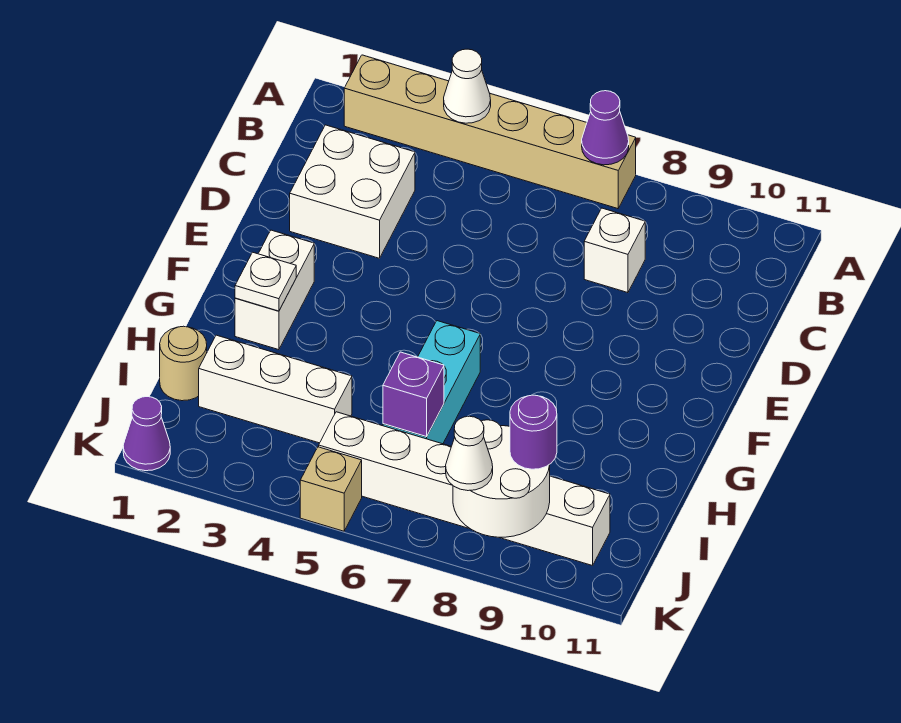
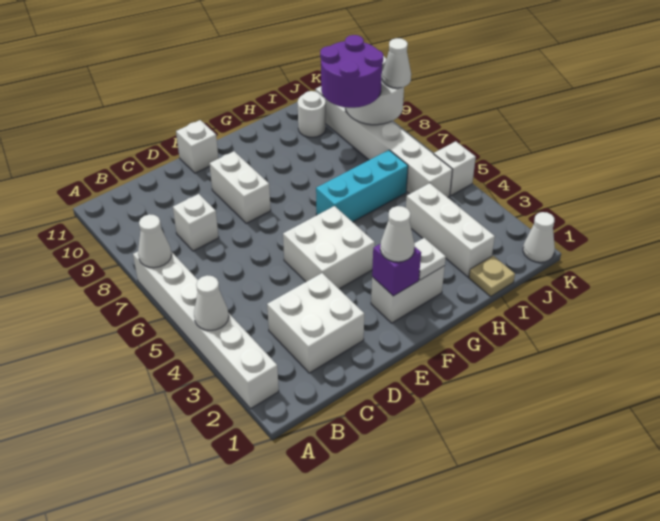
tan 1x6 brick [344,55,636,209] -> white 1x6 brick [133,252,279,409]
purple 1x1 cone [582,91,629,165] -> white 1x1 cone [138,214,171,268]
none -> white 2x2 brick [283,206,375,289]
none -> white 1x2 brick [209,151,271,223]
none -> white 1x1 brick [176,120,218,173]
none -> white 1x1 cone [380,206,415,262]
tan 1x1 round brick [160,326,207,401] -> tan 1x1 plate [469,256,515,297]
purple 1x1 brick [383,352,444,437] -> purple 1x1 brick moved to [372,244,421,296]
none -> white 1x1 round brick [298,91,326,137]
purple 1x1 round brick [510,395,557,469] -> purple 2x2 round brick [320,35,383,108]
purple 1x1 cone [123,397,170,471] -> white 1x1 cone [523,212,555,262]
tan 1x1 brick [300,447,362,531] -> white 1x1 brick [434,141,476,196]

